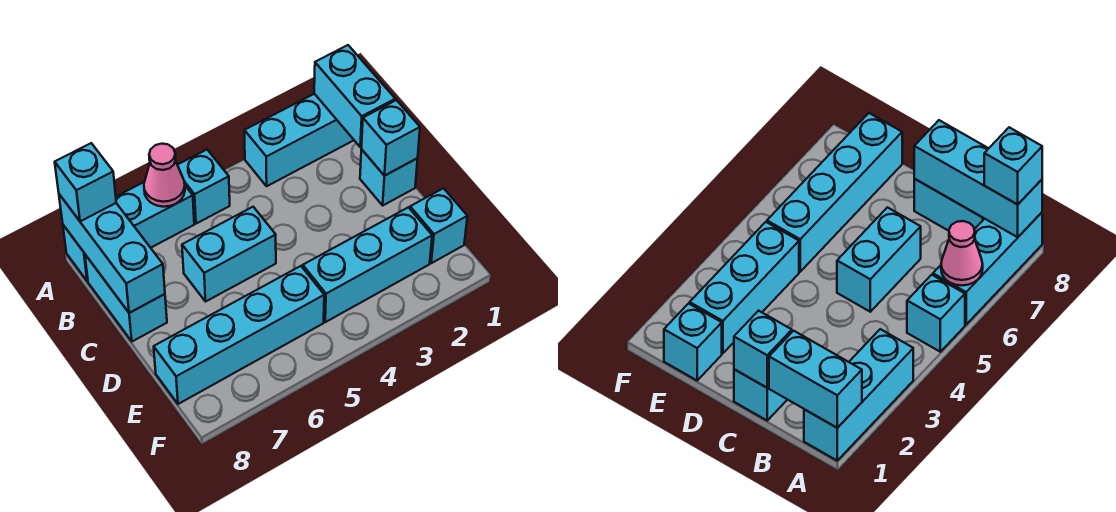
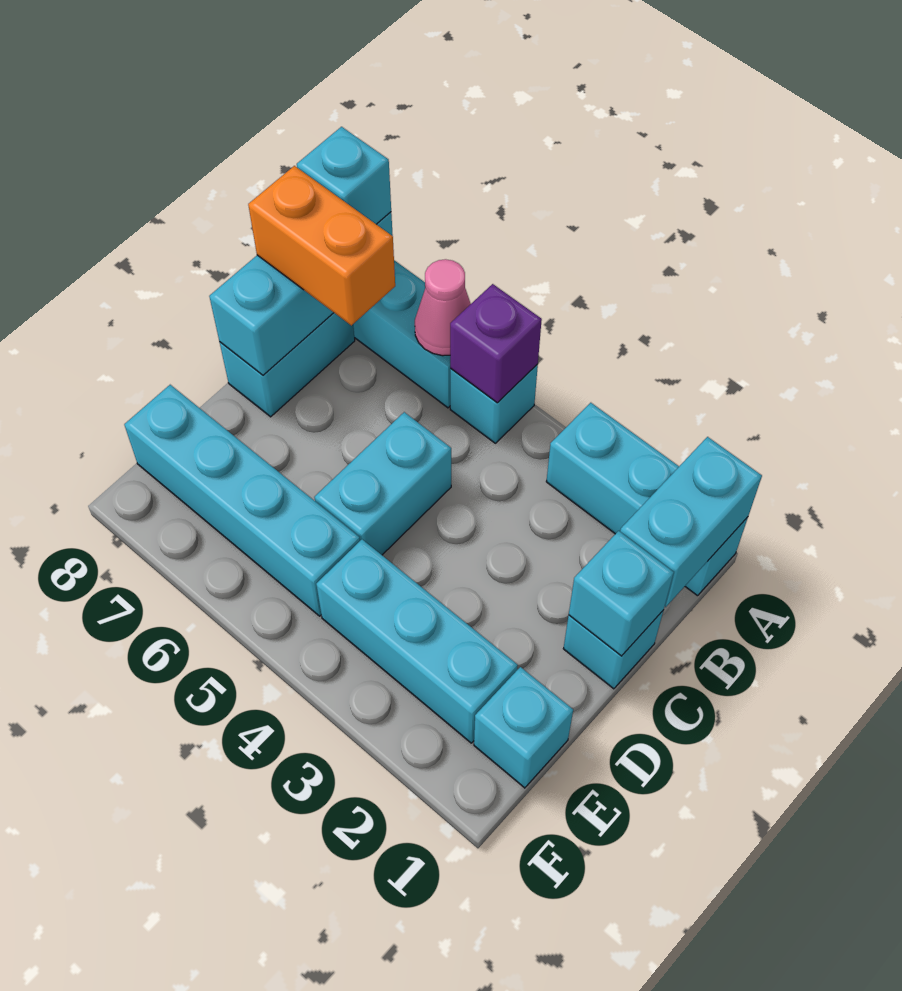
none -> purple 1x1 brick [450,284,542,403]
none -> orange 1x2 brick [248,166,395,325]
cyan 1x2 brick [182,207,276,301] -> cyan 1x2 brick turned to [314,412,451,555]

